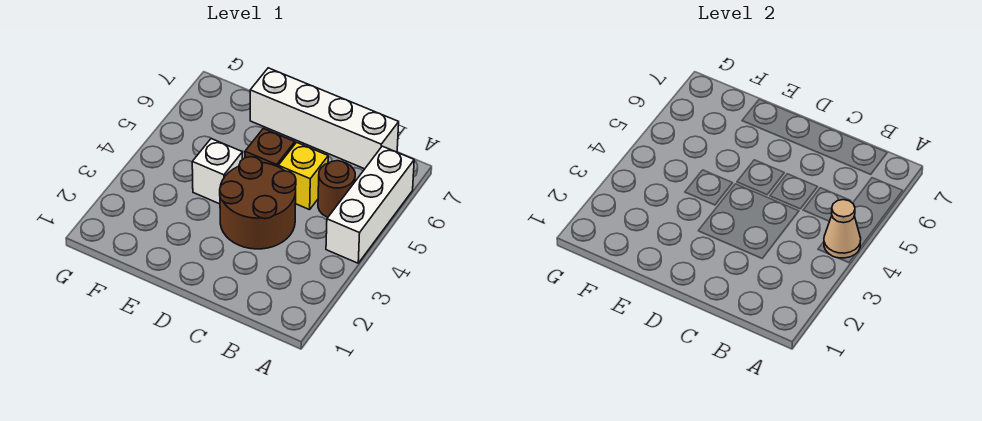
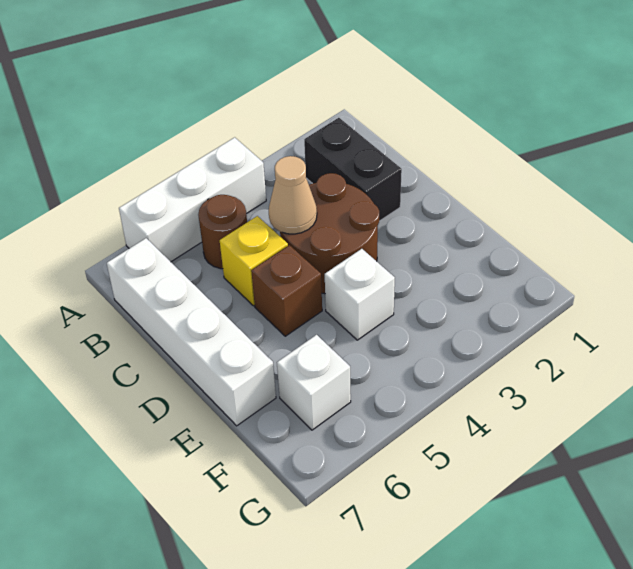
tan 1x1 cone [824,200,861,258] -> tan 1x1 cone moved to [269,156,317,234]
none -> black 1x2 brick [304,118,402,221]
none -> white 1x1 brick [277,335,351,430]

